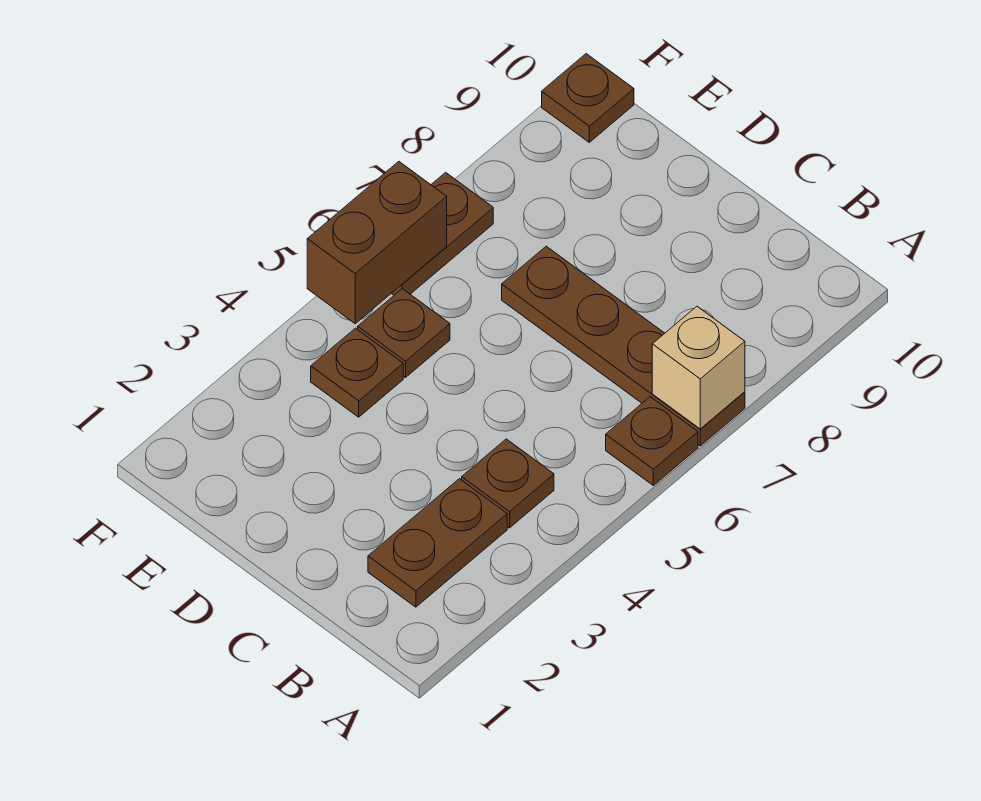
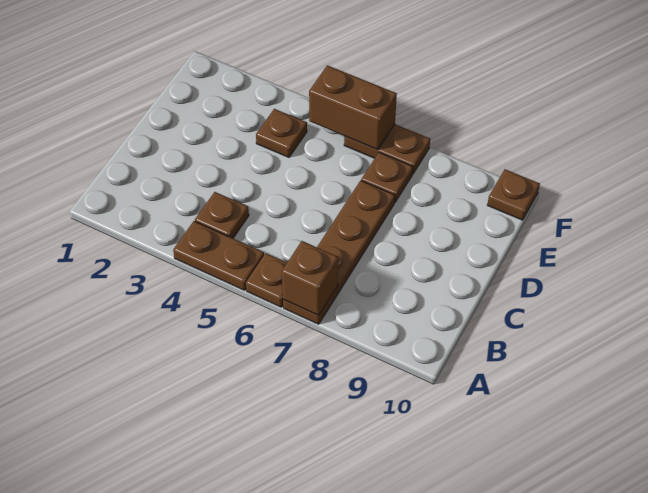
tan 1x1 brick [652,307,745,429] -> brown 1x1 brick [282,241,338,315]
brown 1x2 plate [368,479,507,607] -> brown 1x2 plate moved to [173,221,264,290]
brown 1x1 plate [358,289,450,378] -> brown 1x1 plate moved to [361,152,413,203]

